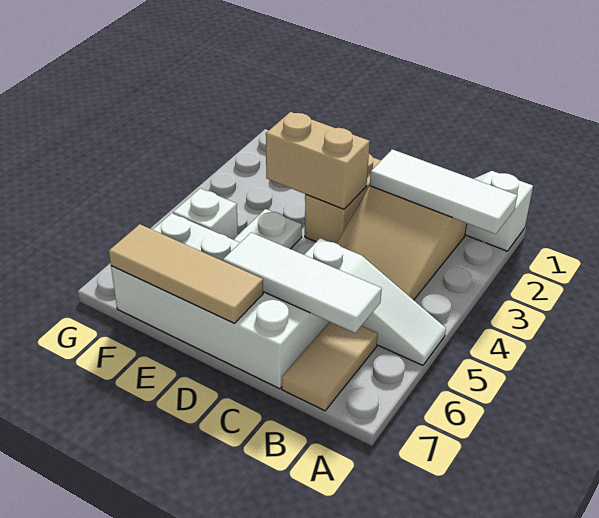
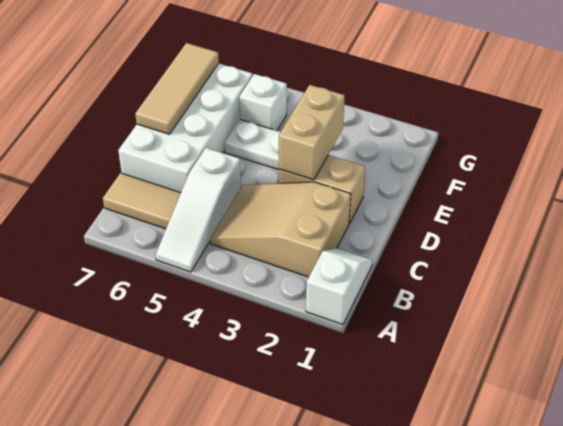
white 1x3 tile [370,149,517,234] -> none
white 1x3 tile [223,233,382,333] -> none

